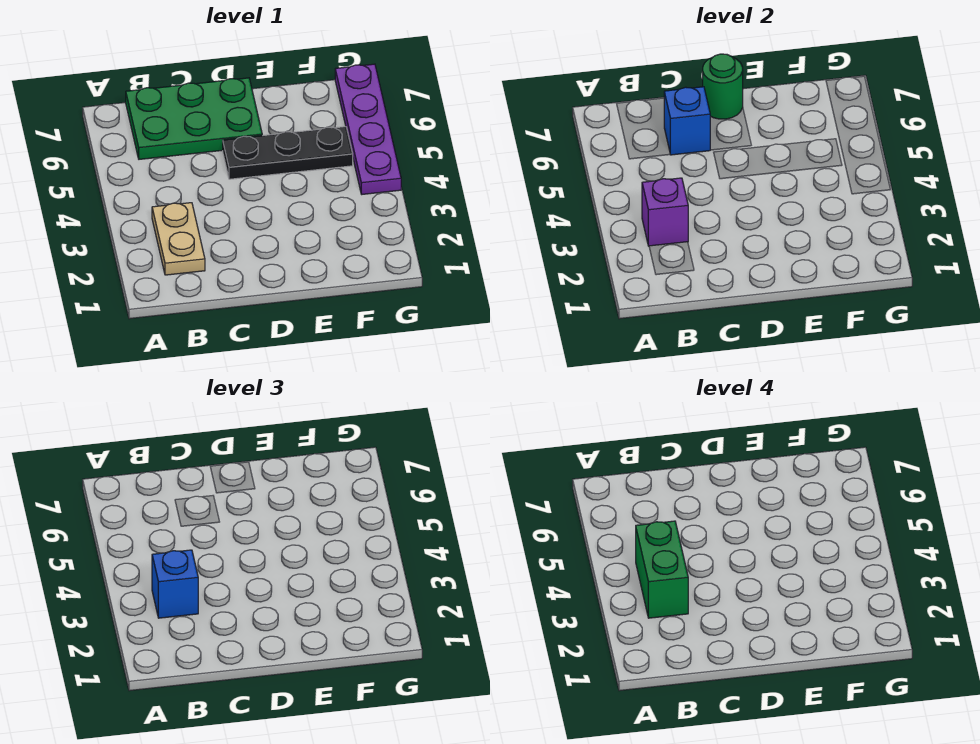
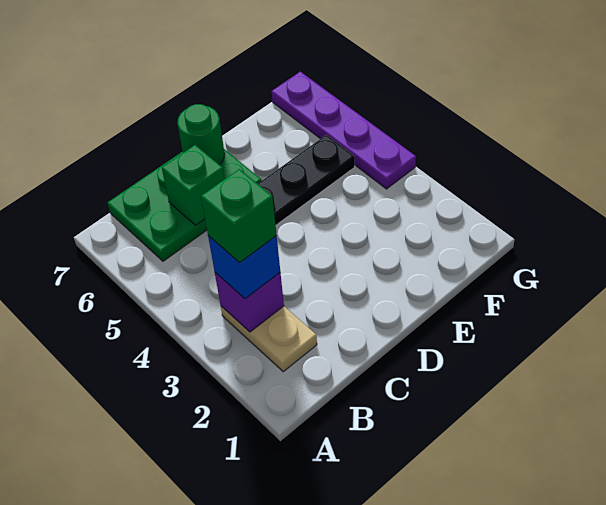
green 1x2 brick [636,521,688,618] -> green 1x1 brick [201,169,277,263]
blue 1x1 brick [664,87,710,155] -> green 1x1 brick [162,145,224,225]

